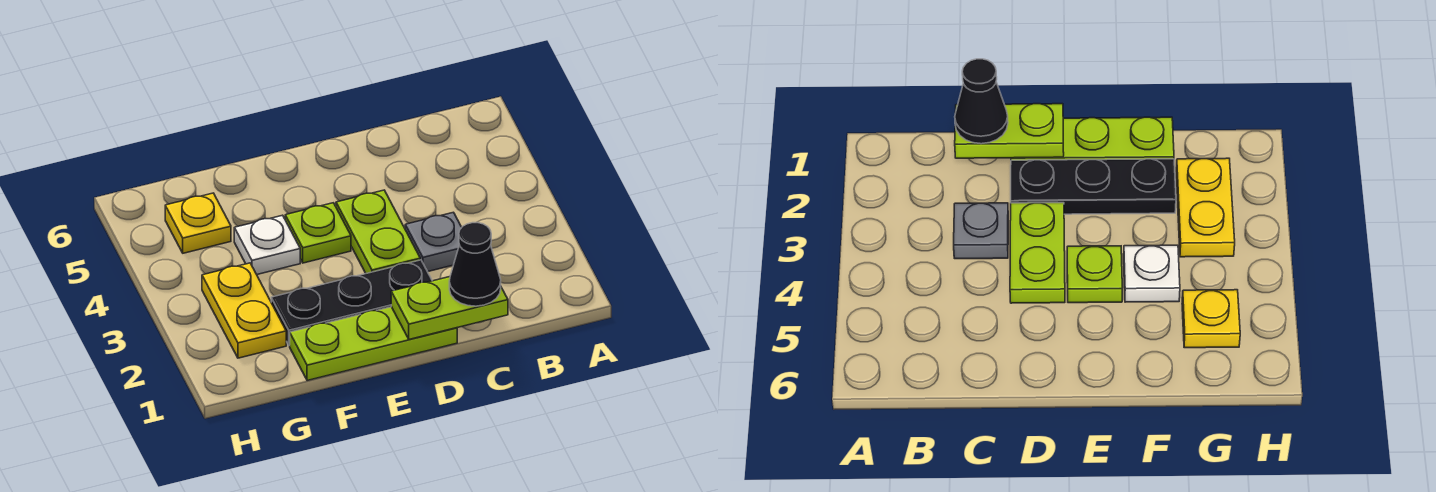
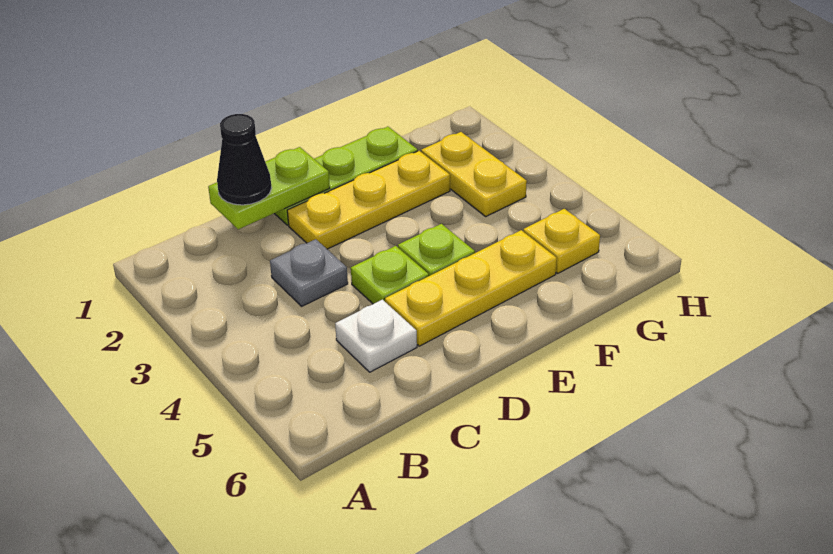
black 1x3 plate [271,260,432,345] -> yellow 1x3 plate [287,151,450,249]
lime 1x2 plate [336,190,420,273] -> lime 1x1 plate [351,246,429,304]
none -> yellow 1x3 plate [385,230,557,346]
white 1x1 plate [234,215,300,274] -> white 1x1 plate moved to [335,300,417,372]

